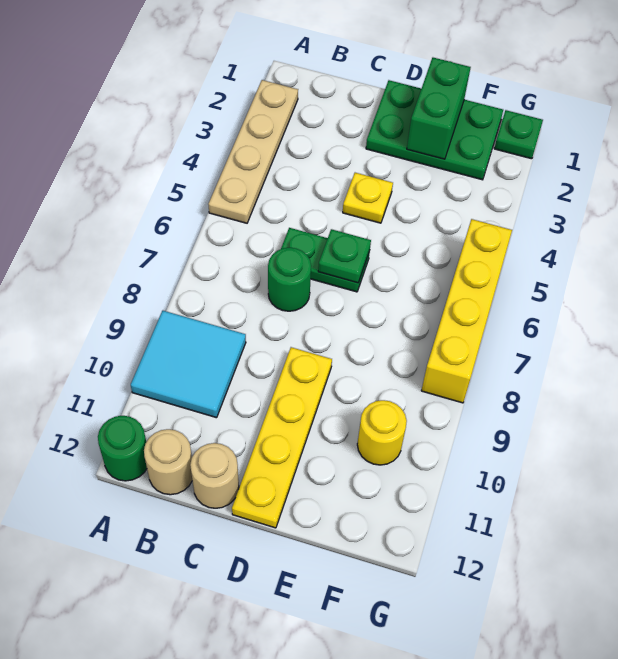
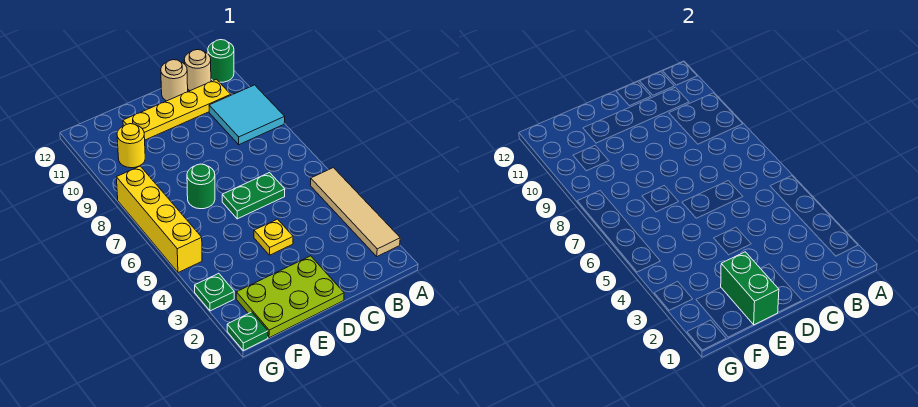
tan 1x4 plate [208,80,298,223] -> tan 1x4 tile [310,168,400,256]
green 1x1 round brick [268,248,311,311] -> green 1x1 round brick moved to [187,164,215,209]
green 2x3 plate [366,80,503,180] -> lime 2x3 plate [236,256,344,338]
green 1x1 plate [318,229,371,283] -> green 1x1 plate moved to [195,273,234,311]
yellow 1x4 plate [232,347,332,528] -> yellow 1x4 plate turned to [123,79,231,140]

